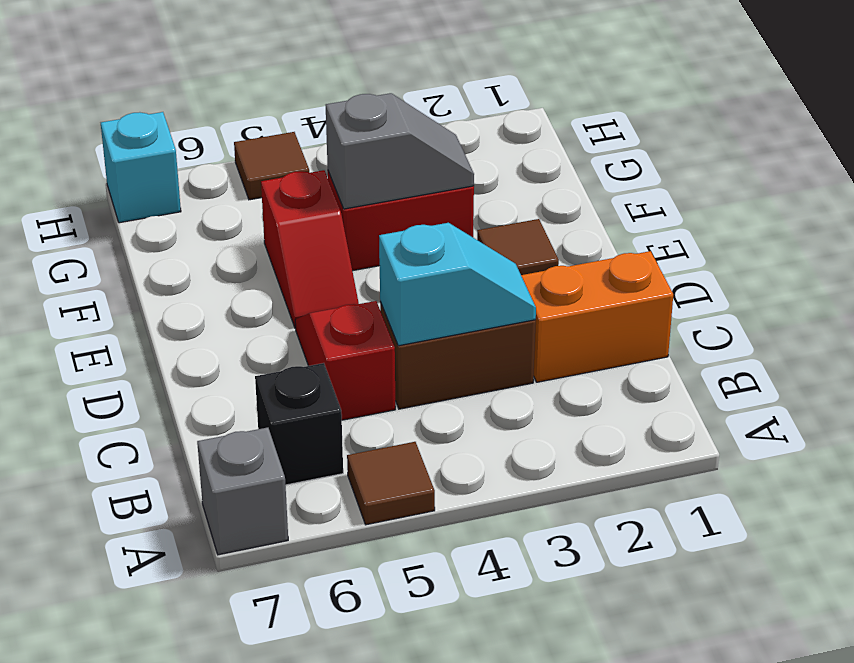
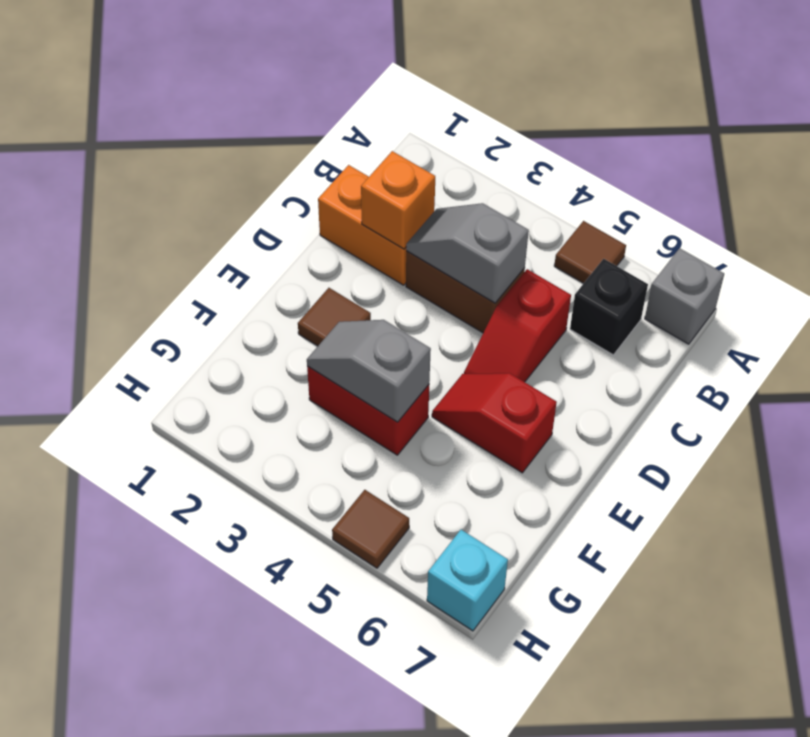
none -> orange 1x1 brick [361,151,435,249]
cyan 1x2 slope [379,223,536,346] -> grey 1x2 slope [406,203,529,303]
red 1x2 slope [261,170,359,329] -> red 1x2 slope turned to [432,373,557,473]

